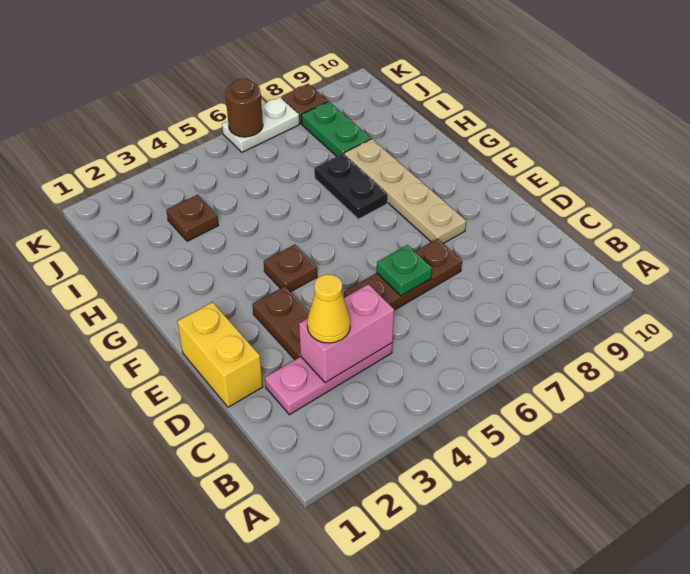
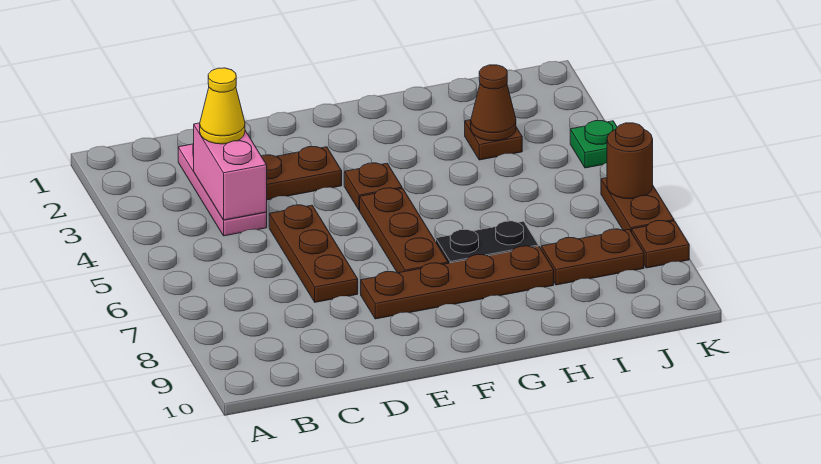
yellow 1x2 brick [177,302,263,407] -> none
green 1x1 plate [377,245,432,296] -> green 1x1 plate moved to [570,121,617,168]
tan 1x4 plate [344,139,466,244] -> brown 1x4 plate [361,246,554,319]
none -> brown 1x3 plate [360,188,448,273]
none -> brown 1x1 cone [471,65,516,141]
green 1x2 plate [302,101,371,156] -> brown 1x2 plate [541,229,644,285]
white 1x2 plate [222,97,299,152] -> brown 1x2 plate [601,178,674,232]

